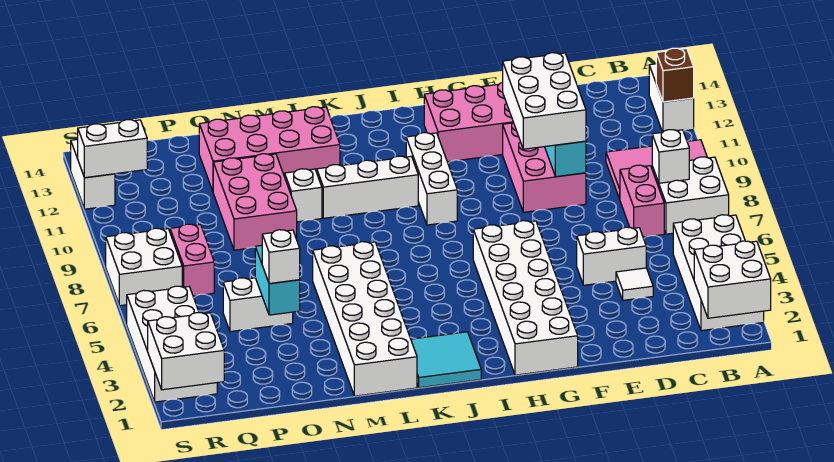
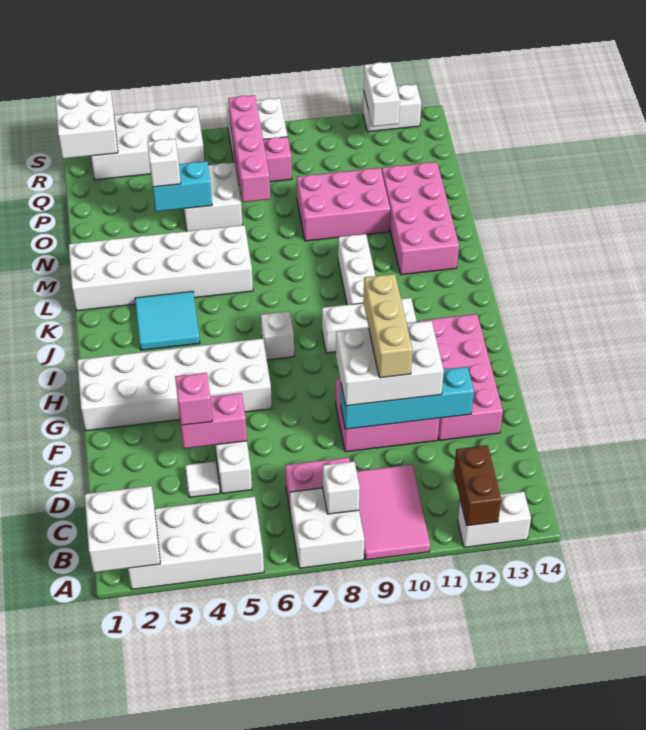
brown 1x1 brick [656,48,694,102] -> brown 1x2 brick [454,445,501,526]
none -> pink 1x2 brick [179,393,247,448]
none -> pink 1x1 brick [175,373,212,425]
none -> tan 1x3 brick [363,274,412,378]
cyan 2x2 tile [411,332,481,388] -> cyan 2x2 tile moved to [135,291,200,350]
white 1x1 brick [285,169,322,222] -> white 1x1 brick moved to [261,311,294,360]
white 1x2 brick [223,278,293,332] -> white 2x2 brick [184,163,242,231]
none -> pink 1x4 brick [228,95,270,202]

